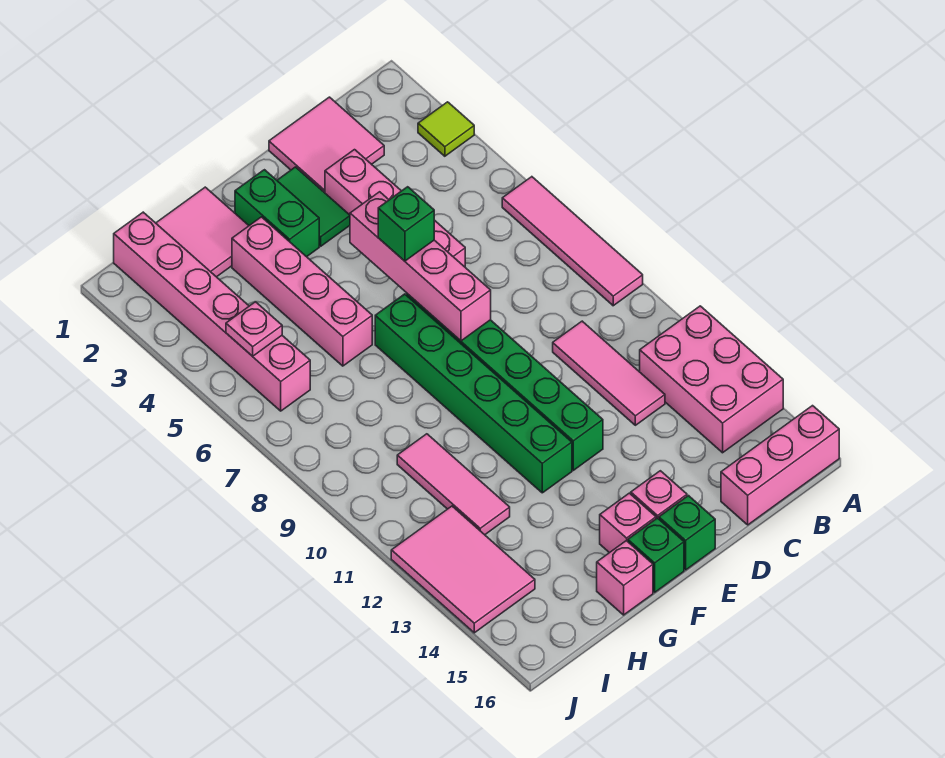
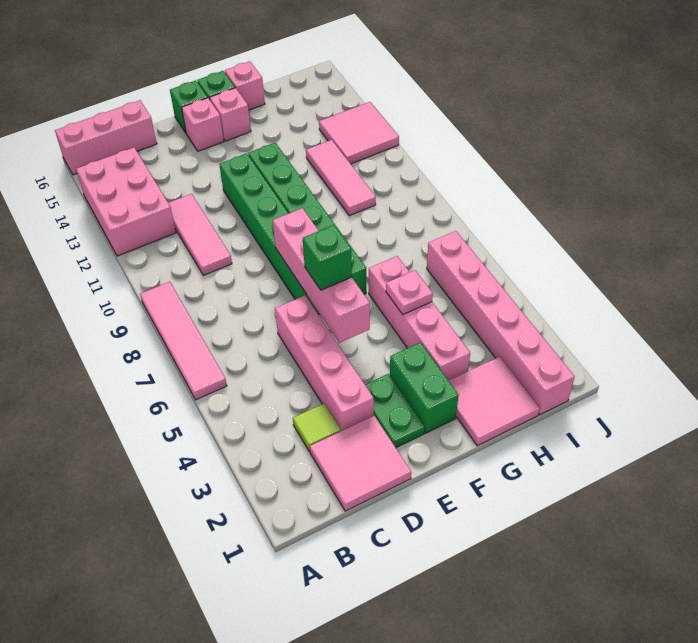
lime 1x1 tile [418,102,474,156] -> lime 1x1 tile moved to [293,404,341,452]
green 1x2 tile [277,167,350,246] -> green 1x2 plate [365,374,425,448]
pink 1x1 plate [226,302,282,356] -> pink 1x1 plate moved to [386,270,433,314]
pink 2x3 tile [391,506,535,633] -> pink 2x2 tile [319,102,399,164]

